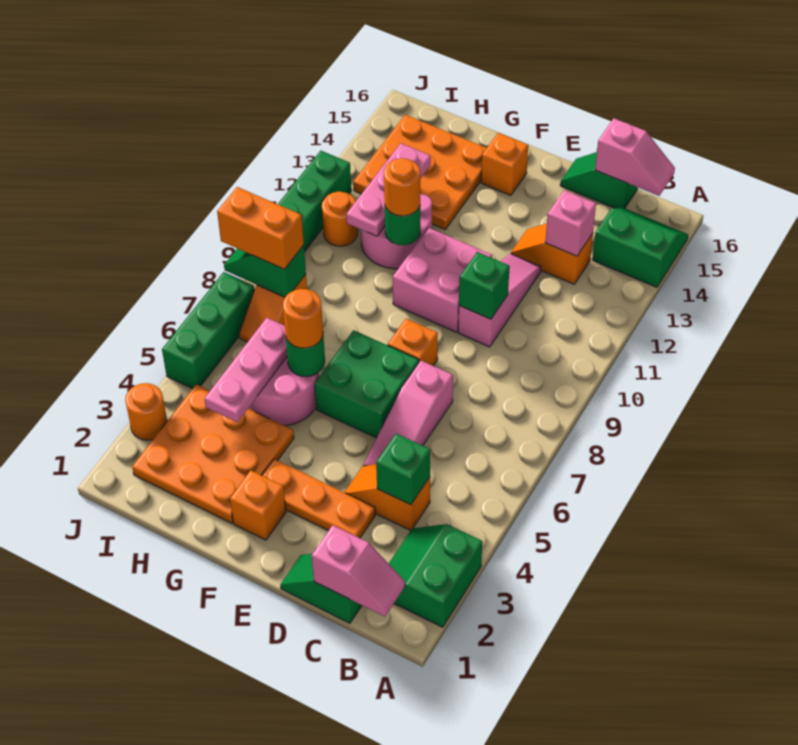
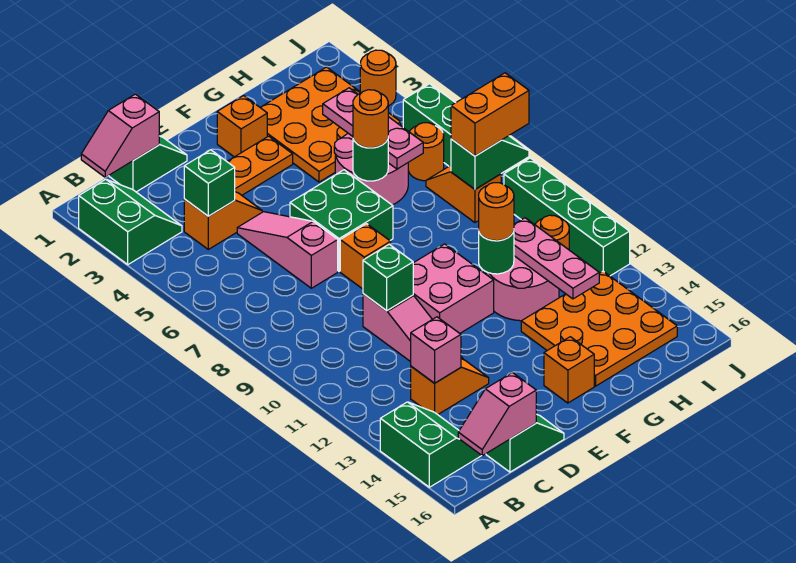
green 2x2 slope [593,208,688,287] -> green 2x2 slope turned to [380,402,482,487]
none -> orange 1x1 round brick [408,123,444,181]

